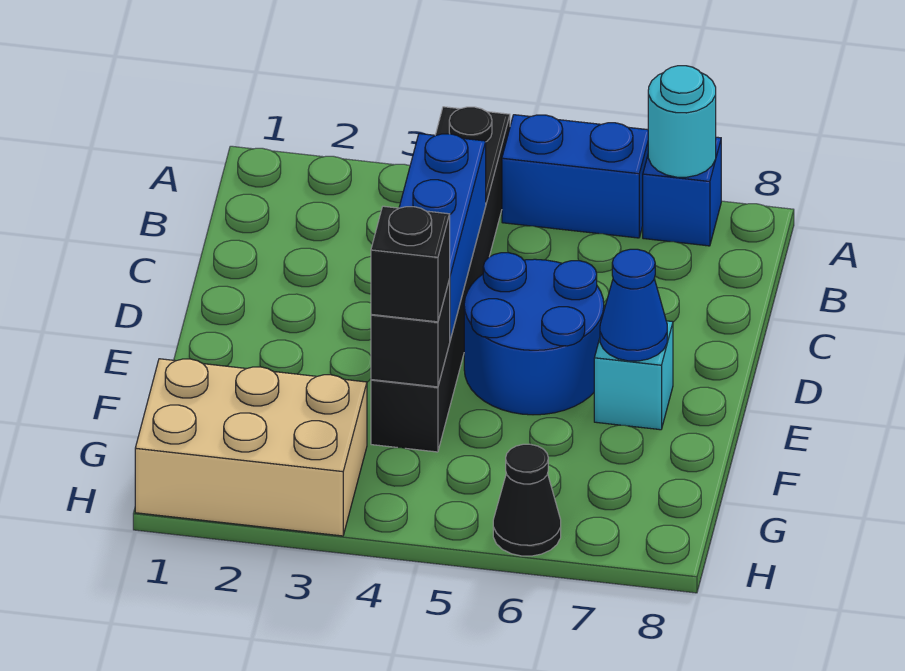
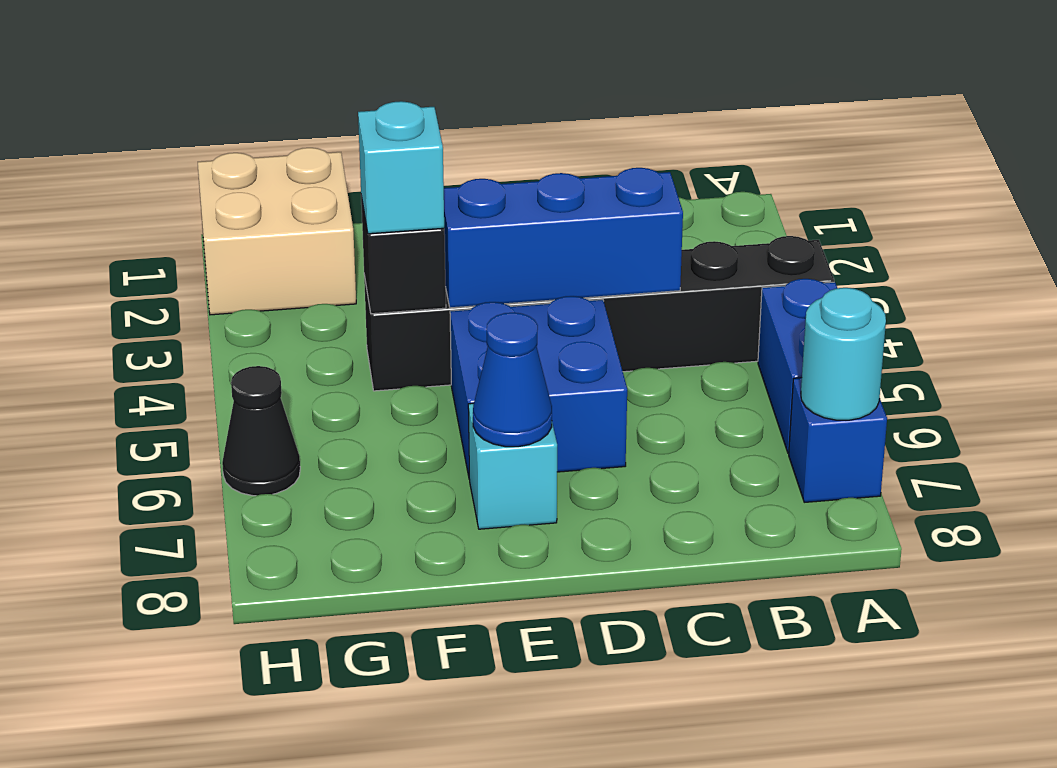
blue 2x2 round brick [464,253,604,415] -> blue 2x2 brick [450,296,627,476]
black 1x1 brick [371,206,450,322] -> cyan 1x1 brick [358,101,444,234]
tan 2x3 brick [135,359,367,536] -> tan 2x2 brick [198,148,356,315]

